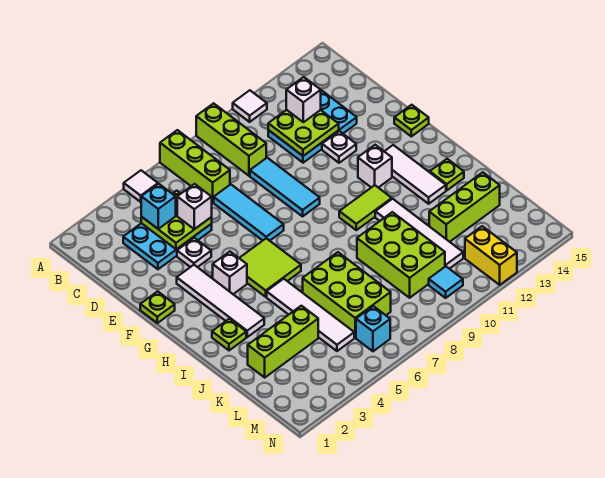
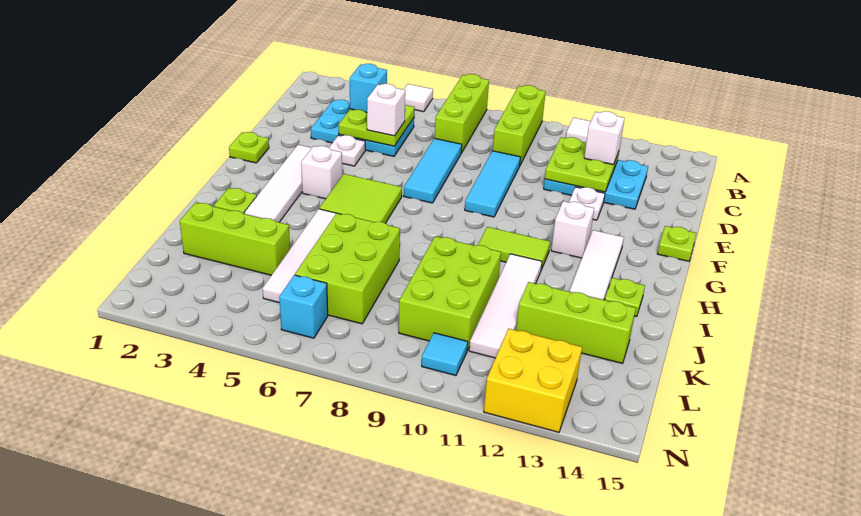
yellow 1x2 brick [465,226,517,285] -> yellow 2x2 brick [484,329,582,432]

